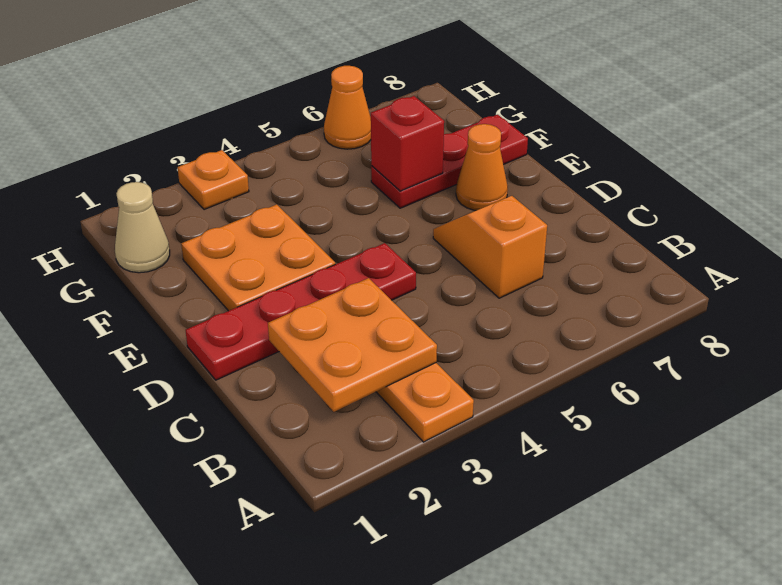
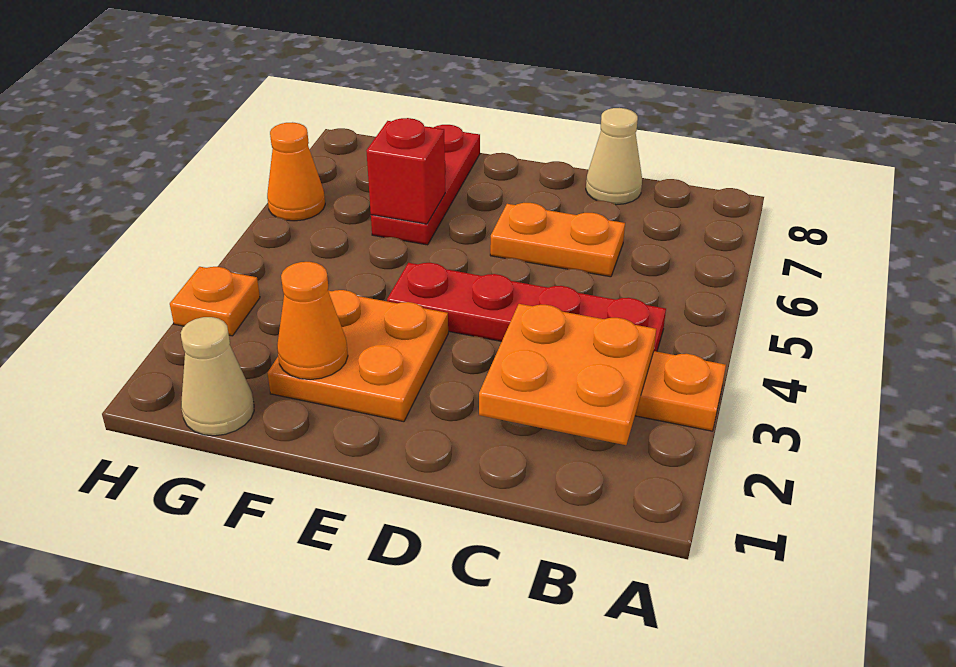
orange 1x2 slope [433,196,547,298] -> orange 1x2 plate [490,203,625,277]
none -> tan 1x1 cone [586,108,642,205]
red 1x4 plate [186,243,416,380] -> red 1x4 plate turned to [387,263,666,352]
orange 1x1 cone [456,124,508,210] -> orange 1x1 cone moved to [277,262,348,380]

